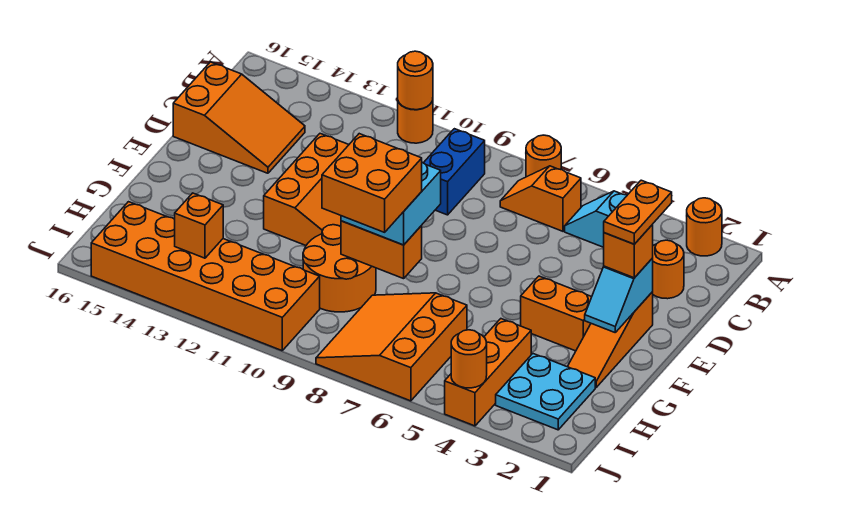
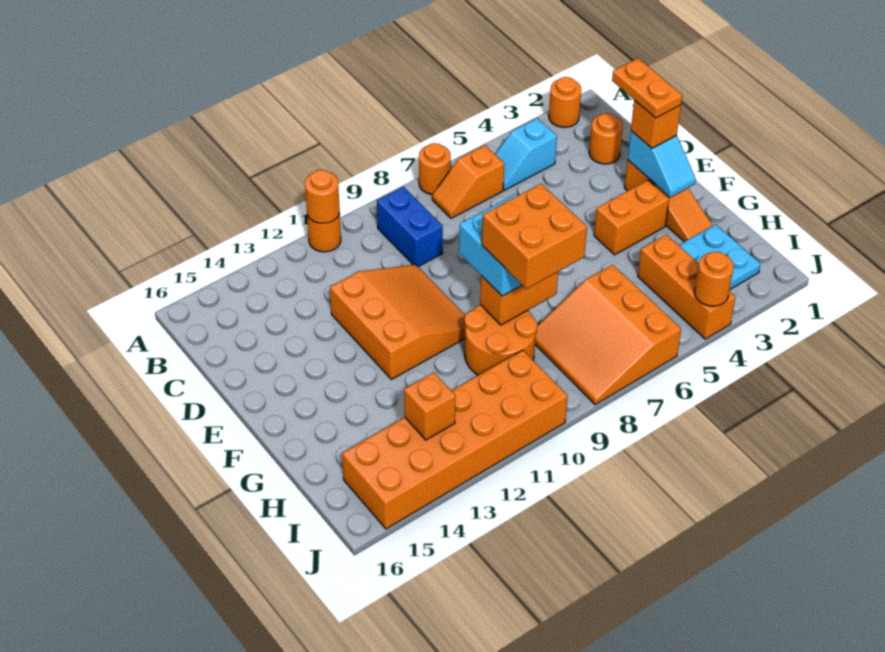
orange 2x3 slope [173,62,305,173] -> none

